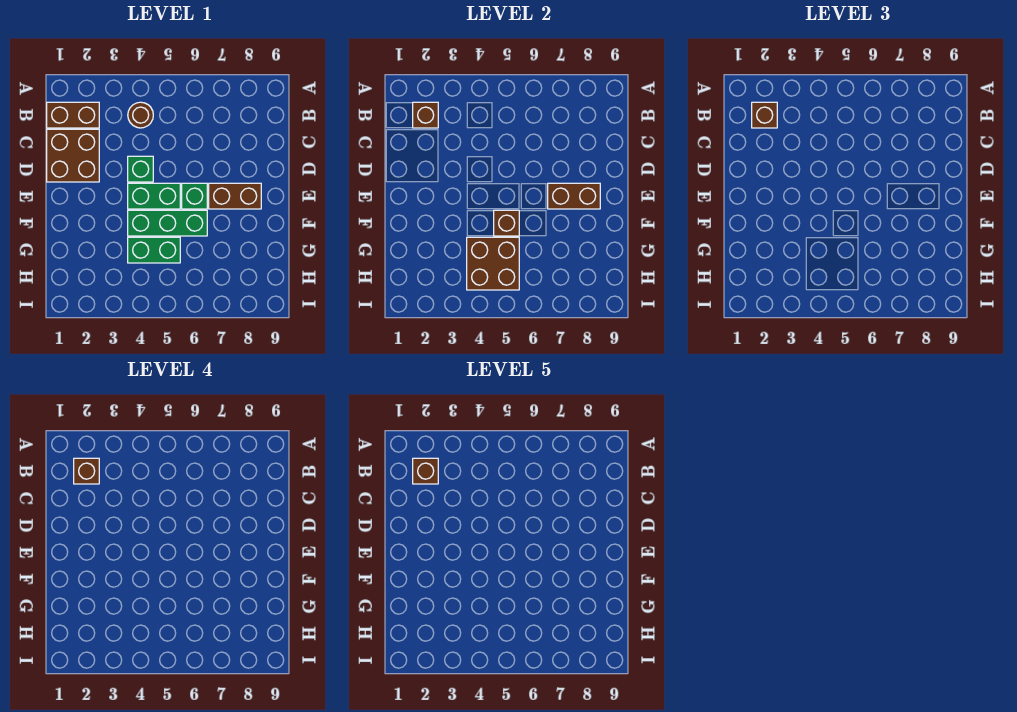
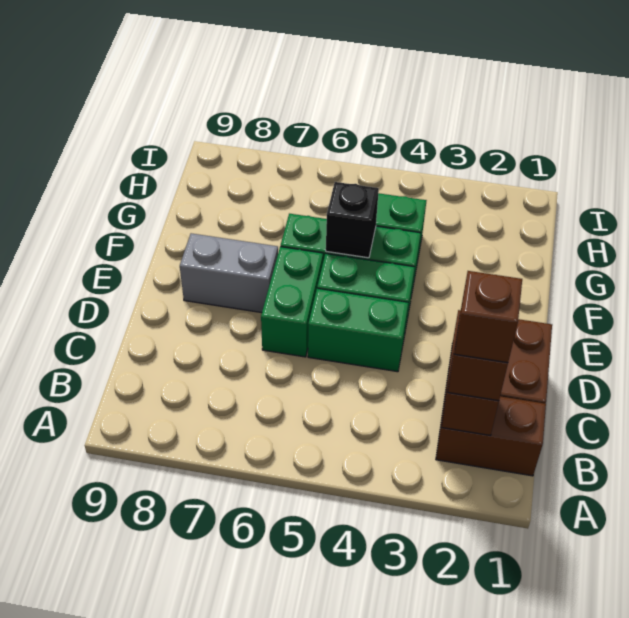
brown 1x1 brick [413,458,438,484] -> none
brown 1x1 round brick [128,102,153,128] -> none
green 1x1 brick [128,156,153,182] -> green 1x2 brick [308,289,408,372]
green 1x1 brick [182,183,207,209] -> green 1x2 brick [261,247,323,357]
brown 1x2 brick [209,183,261,209] -> grey 1x2 brick [180,233,278,313]
brown 1x2 brick [548,183,600,209] -> none
brown 1x1 brick [494,210,519,236] -> black 1x1 brick [326,182,379,258]
brown 2x2 brick [467,237,519,290] -> none

